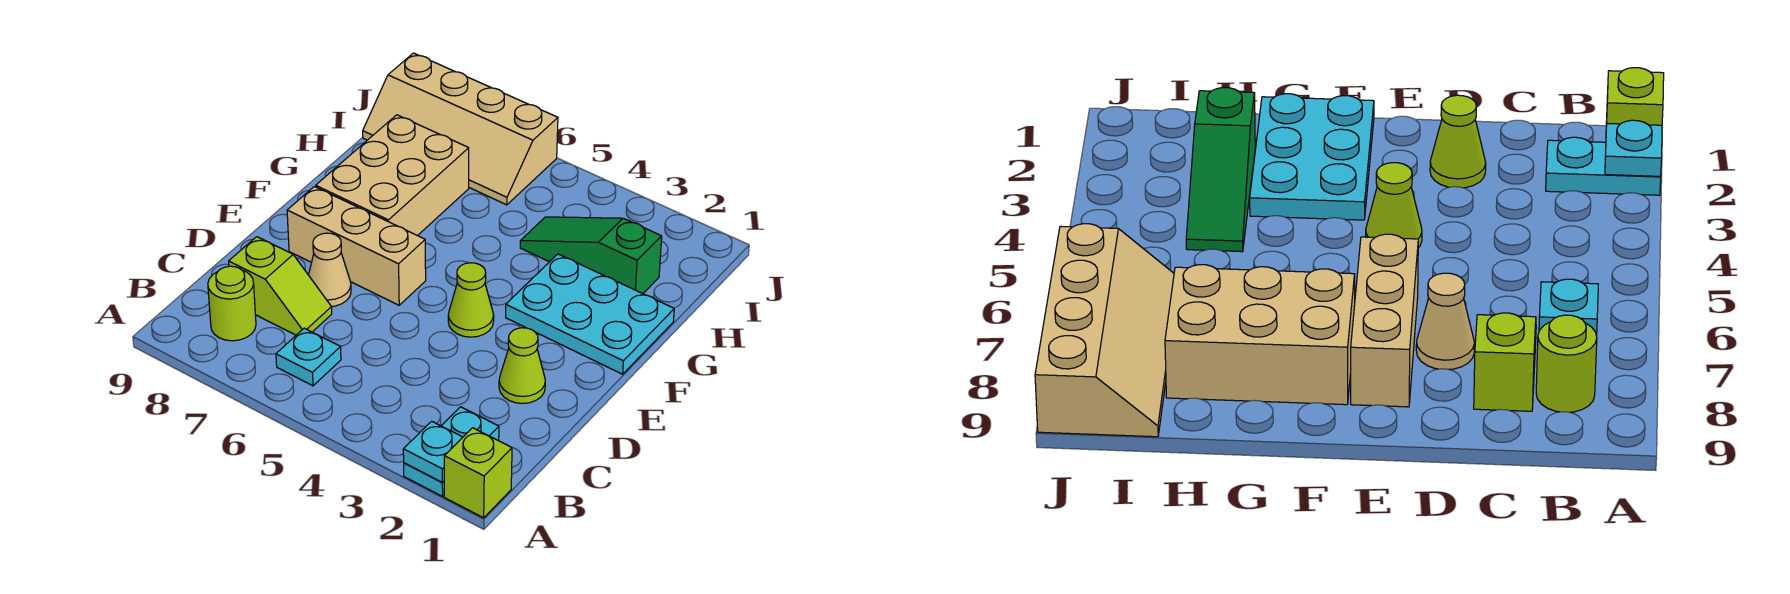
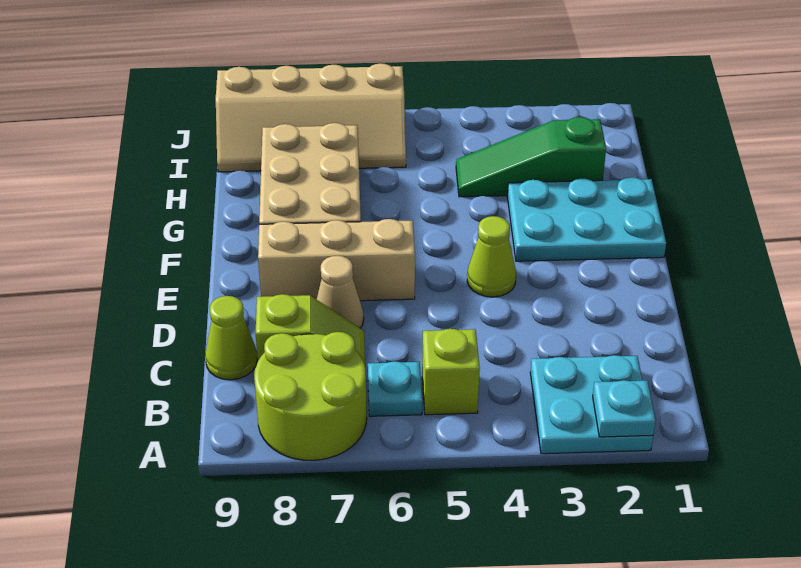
lime 1x1 brick [444,428,512,518] -> lime 1x1 brick moved to [422,329,480,415]
cyan 1x2 plate [404,407,499,496] -> cyan 2x2 plate [530,355,653,454]
lime 1x1 round brick [208,266,256,341] -> lime 2x2 round brick [254,332,367,460]
lime 1x1 cone [499,328,545,403] -> lime 1x1 cone moved to [205,296,257,380]

